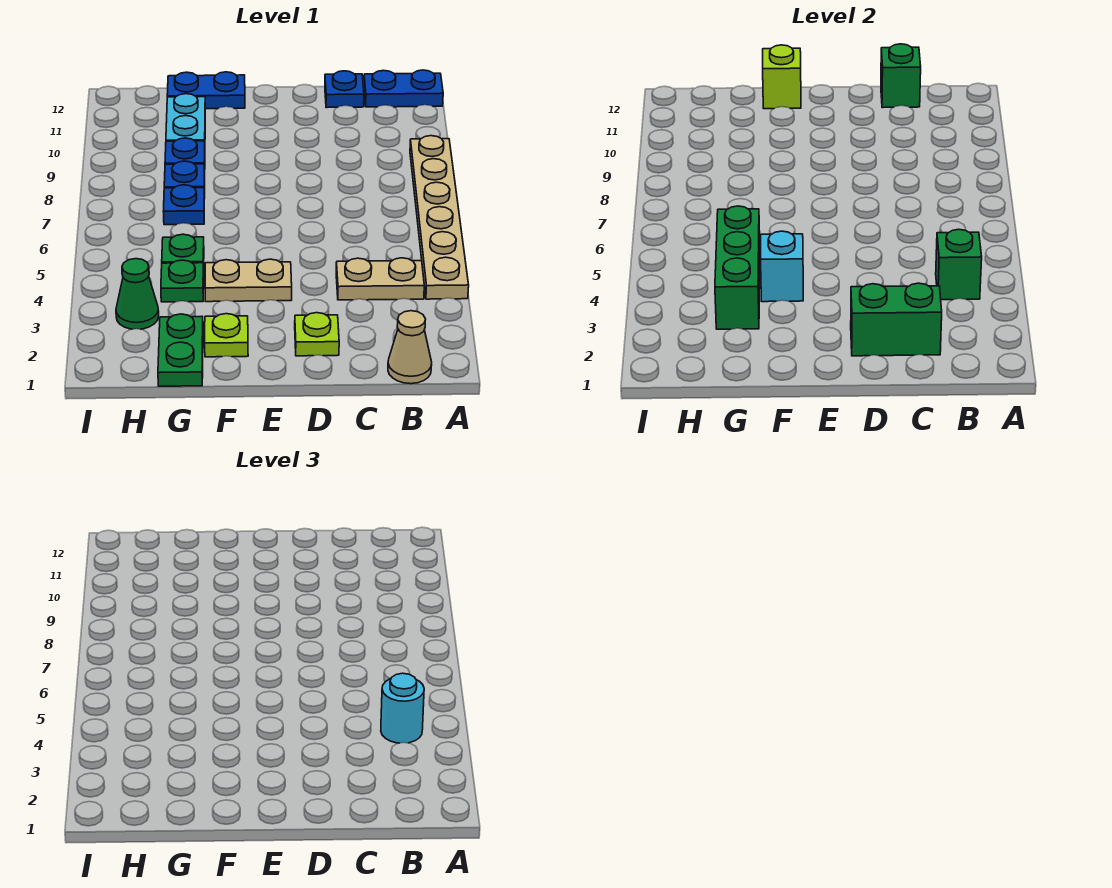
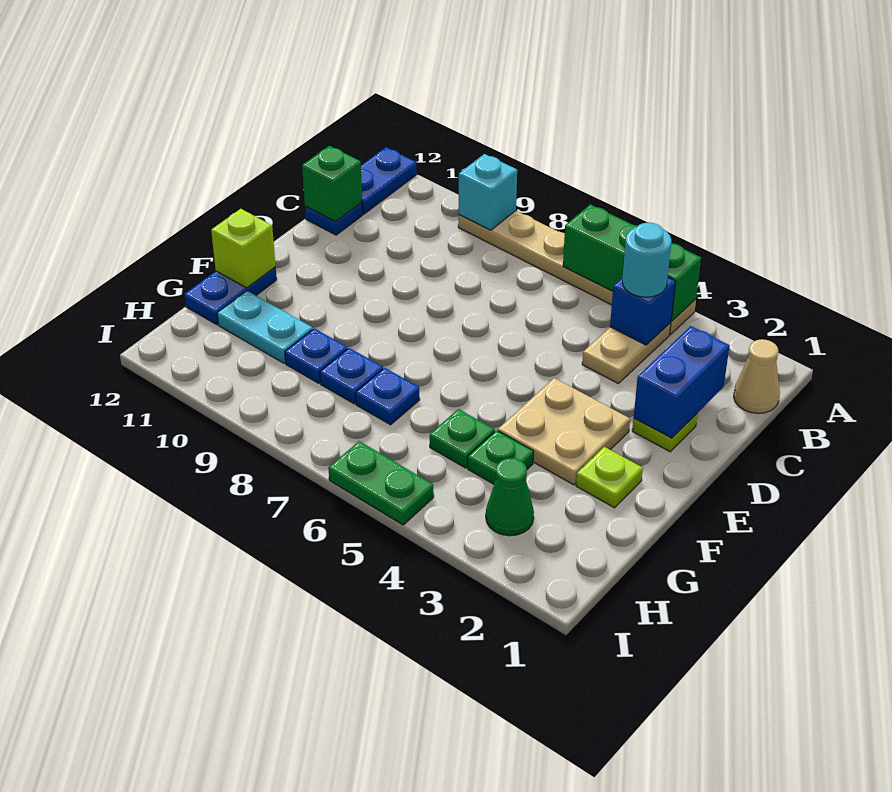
green 1x1 brick [936,229,982,300] -> blue 1x1 brick [610,277,676,345]
green 1x2 brick [851,283,942,356] -> blue 1x2 brick [634,326,730,438]
tan 1x2 plate [205,259,292,302] -> tan 2x2 plate [498,378,630,485]
cyan 1x1 brick [761,231,803,302] -> cyan 1x1 brick moved to [459,154,517,230]
green 1x2 plate [158,314,203,386] -> green 1x2 plate moved to [328,441,434,525]
green 1x3 brick [715,206,760,329] -> green 1x3 brick moved to [563,204,701,321]

